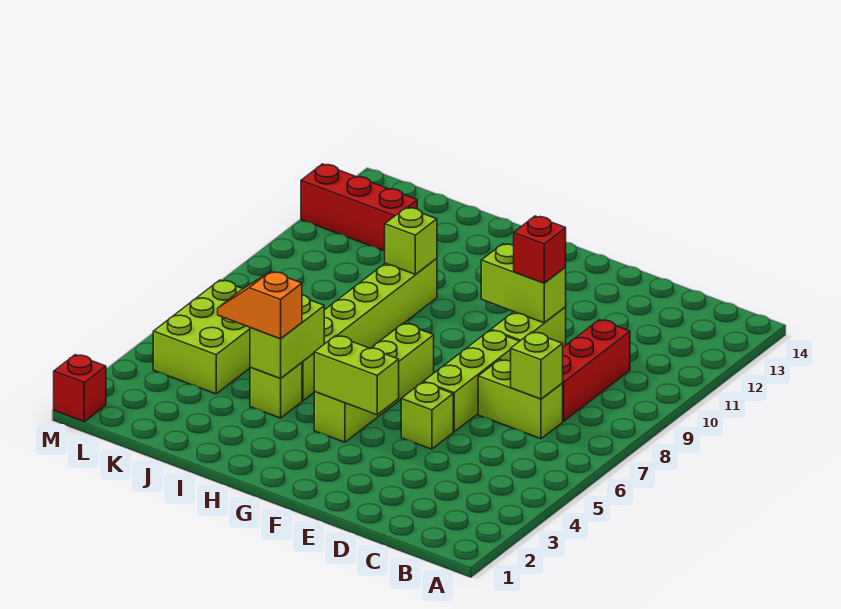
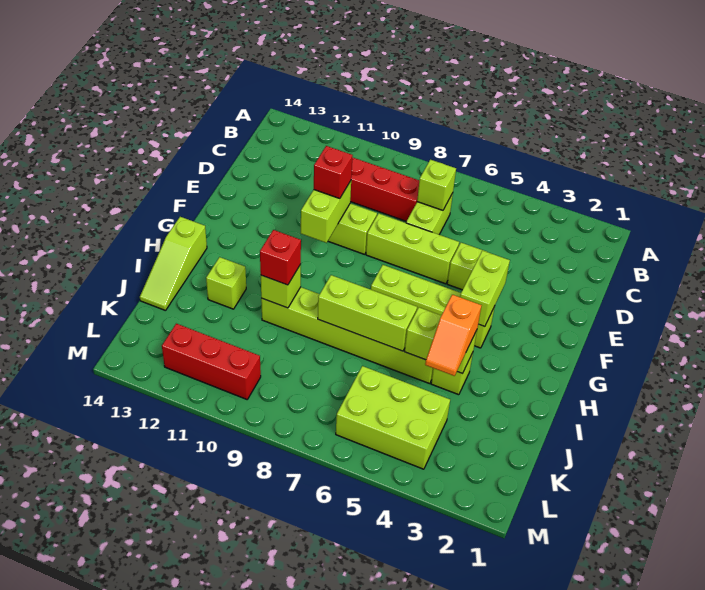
none -> lime 1x3 slope [140,217,207,311]
none -> lime 1x3 brick [318,275,417,351]
none -> lime 1x1 brick [206,257,246,309]
red 1x3 brick [301,164,417,251] -> red 1x3 brick turned to [162,324,261,399]
red 1x1 brick [54,355,106,422] -> red 1x1 brick moved to [260,230,301,285]

